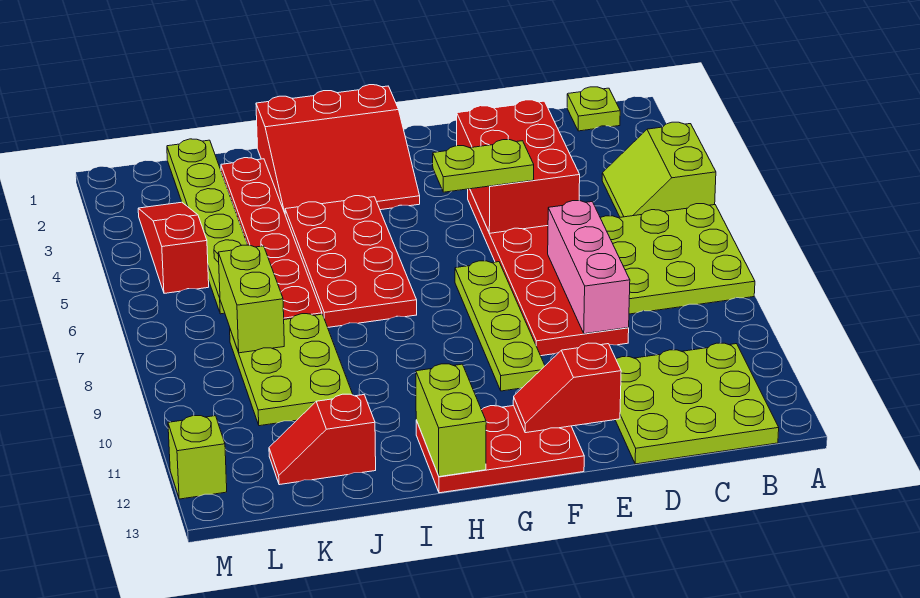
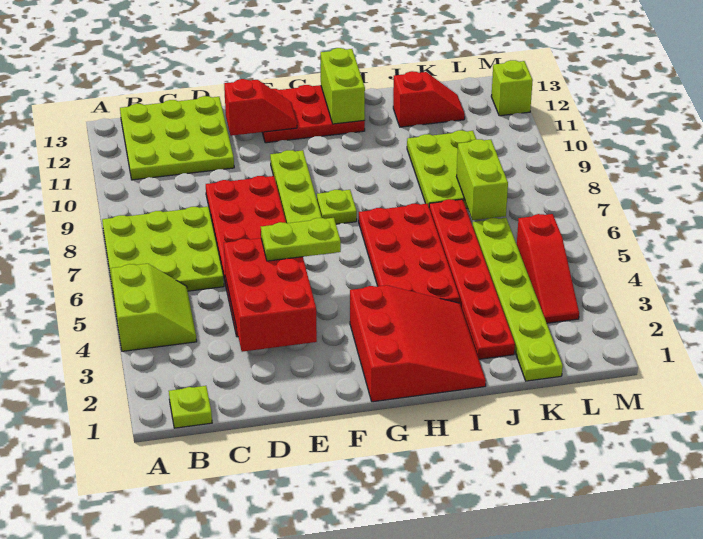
pink 1x3 brick [548,201,630,334] -> none
red 3x3 slope [256,85,420,213] -> red 3x3 slope turned to [350,285,486,402]
none -> lime 1x1 plate [317,190,357,224]

